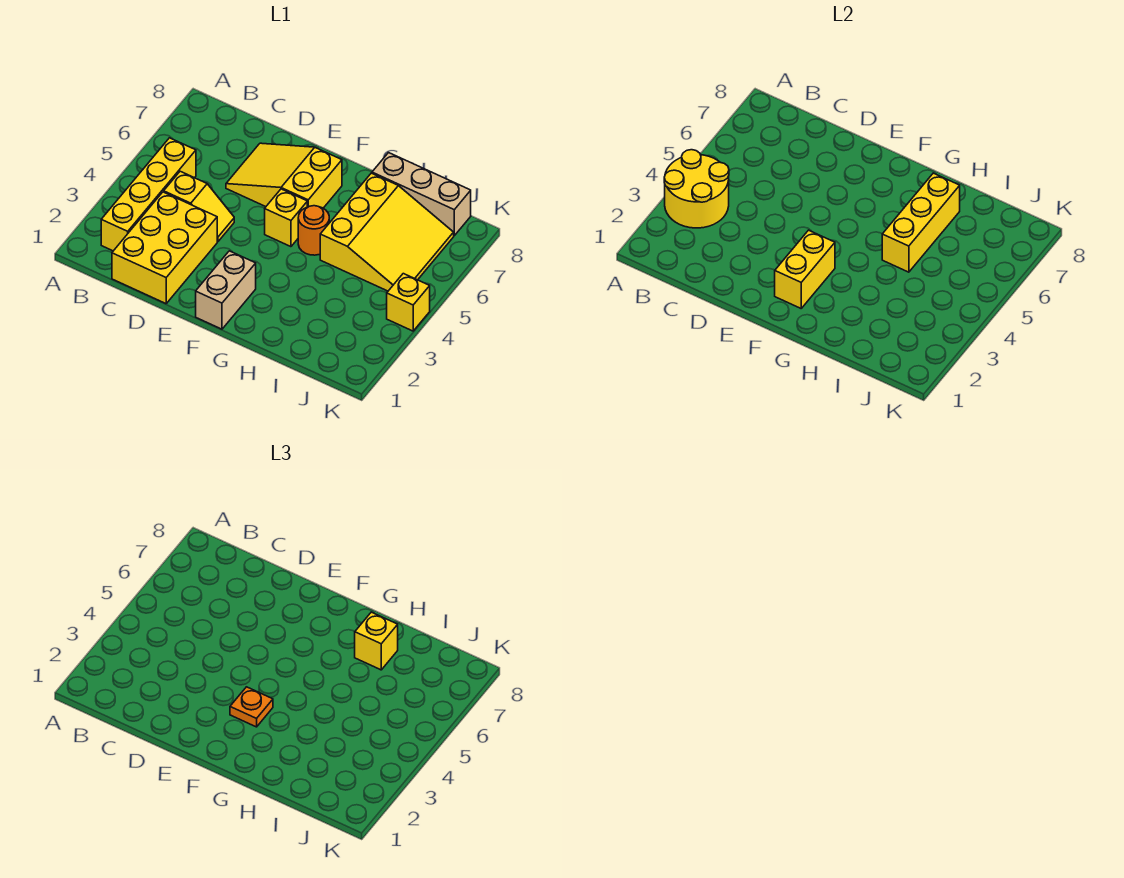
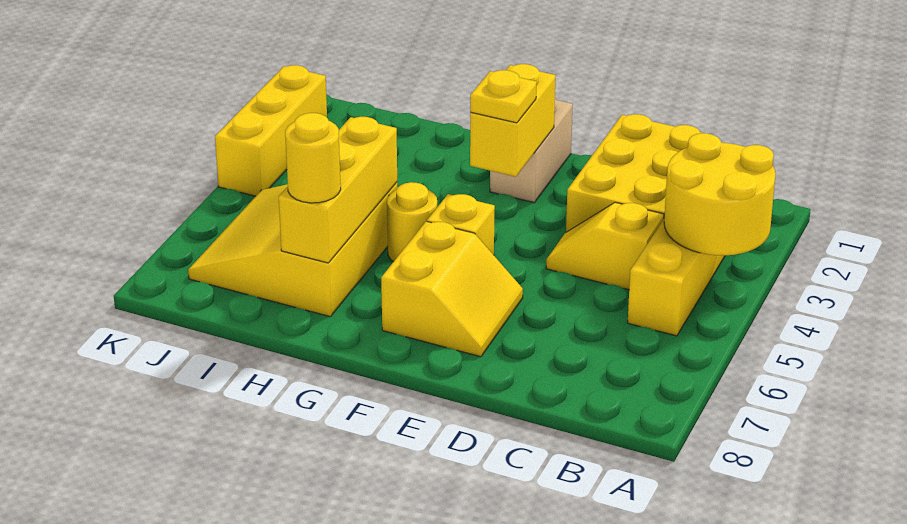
yellow 2x3 slope [226,143,342,208] -> yellow 2x2 slope [381,221,523,357]
orange 1x1 plate [230,687,273,727] -> yellow 1x1 plate [470,70,537,123]
orange 1x1 round brick [298,206,329,255] -> yellow 1x1 round brick [387,182,437,262]
yellow 1x1 brick [355,612,398,670] -> yellow 1x1 round brick [285,113,341,203]
tan 1x3 brick [372,153,471,236] -> none
yellow 1x1 brick [387,274,430,331] -> yellow 1x3 brick [215,65,327,196]

